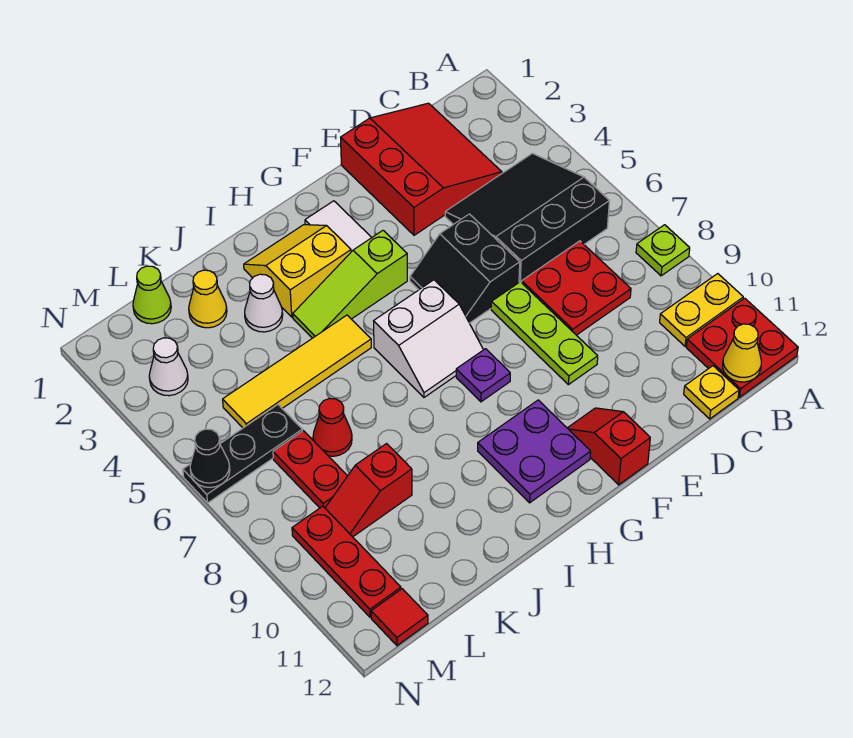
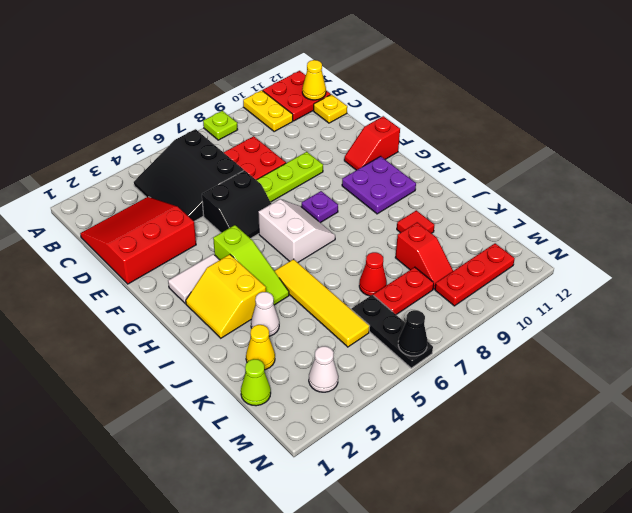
red 1x1 tile [371,589,428,646] -> red 1x1 tile moved to [397,210,434,233]

